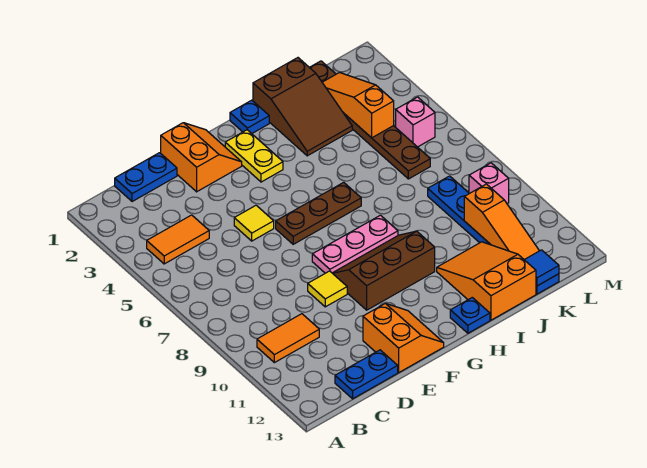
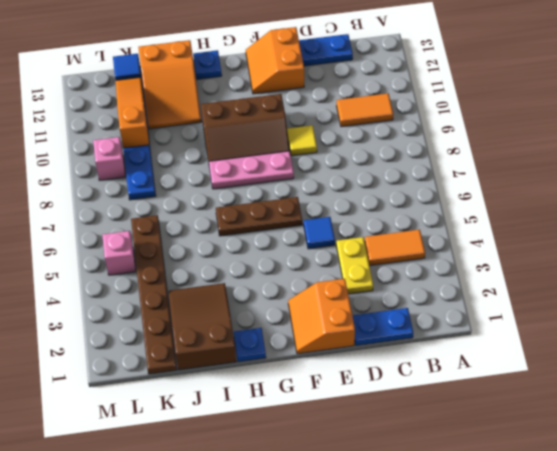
yellow 1x1 tile [234,205,274,241] -> blue 1x1 tile [304,217,335,249]
yellow 1x2 plate [225,130,283,182] -> yellow 1x2 plate moved to [336,237,373,294]
orange 1x3 slope [322,73,394,138] -> none

